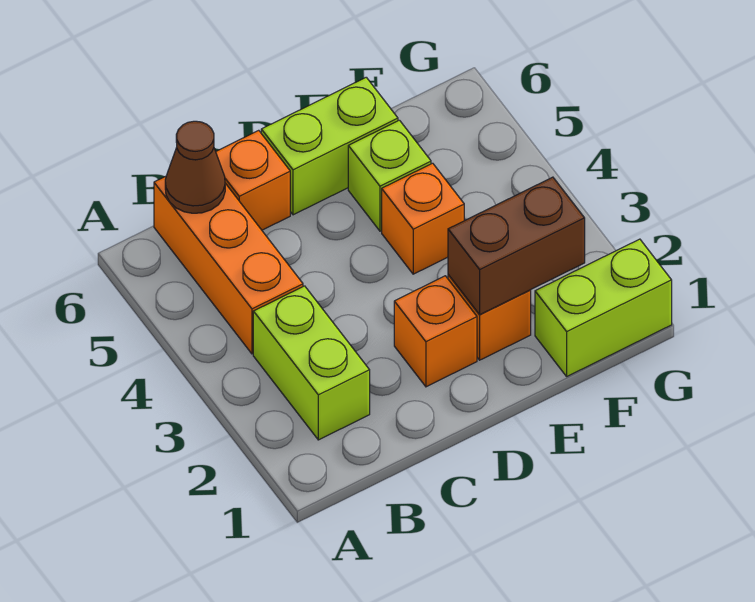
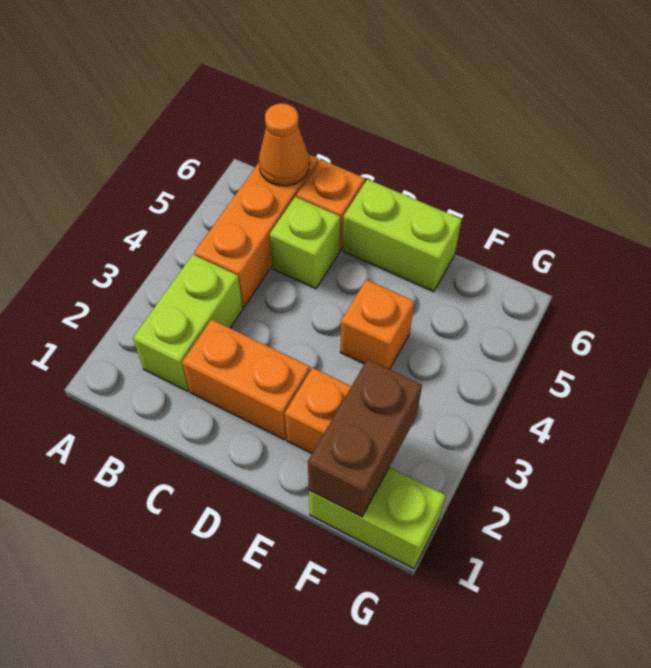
brown 1x1 cone [165,121,225,213] -> orange 1x1 cone [259,103,309,186]
orange 1x1 brick [394,276,477,387] -> orange 1x2 brick [182,319,310,440]
brown 1x2 brick [448,177,585,315] -> brown 1x2 brick turned to [308,359,422,517]
lime 1x1 brick [348,120,431,231] -> lime 1x1 brick moved to [270,197,340,289]

